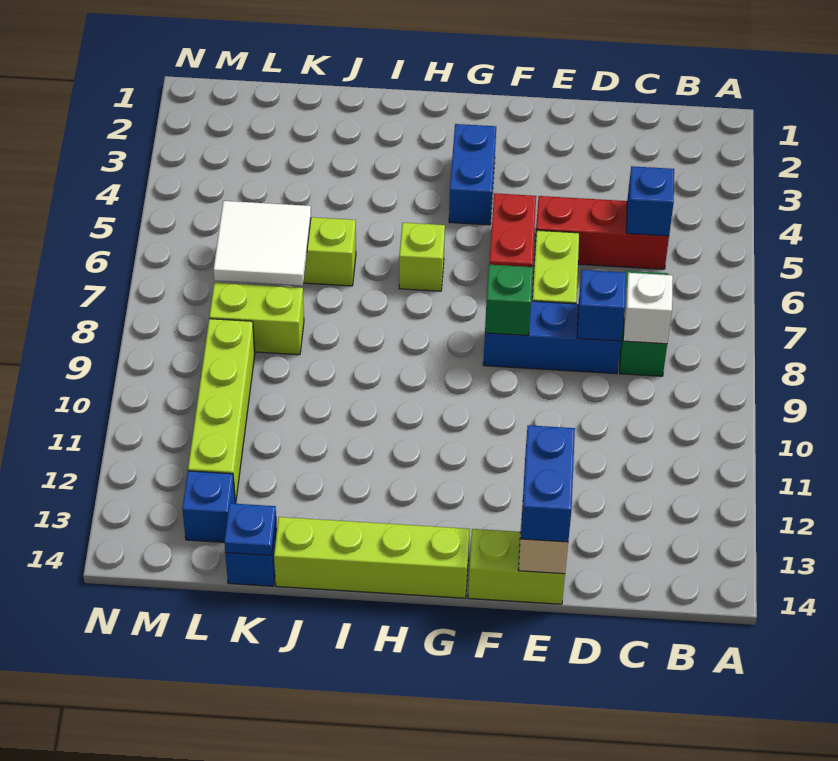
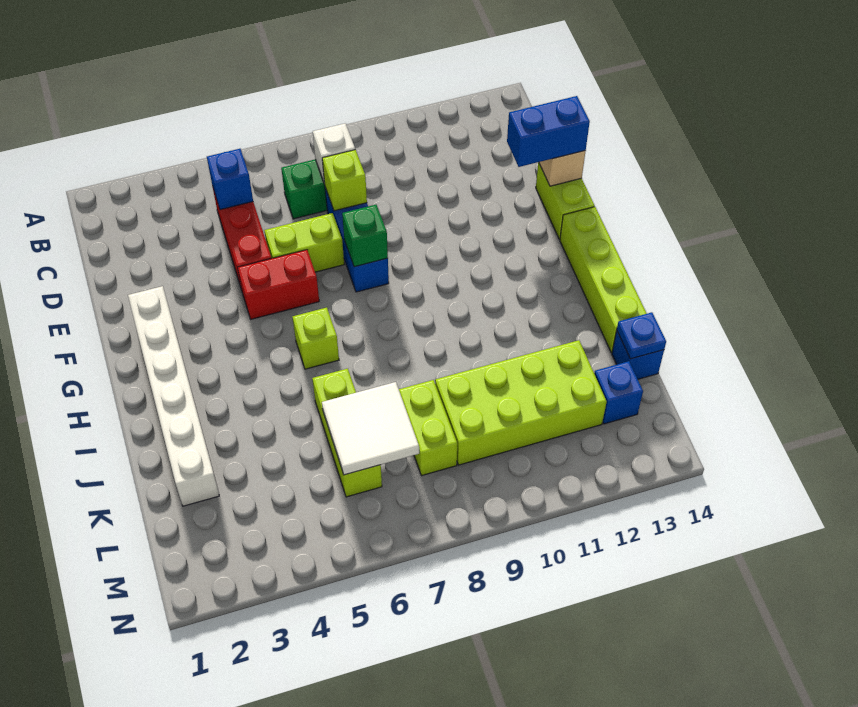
blue 1x1 brick [577,270,626,341] -> lime 1x1 brick [322,150,367,211]
none -> white 1x6 brick [128,286,219,506]
blue 1x2 brick [449,124,496,225] -> none
lime 1x4 brick [188,319,255,503] -> lime 2x4 brick [435,340,607,465]

